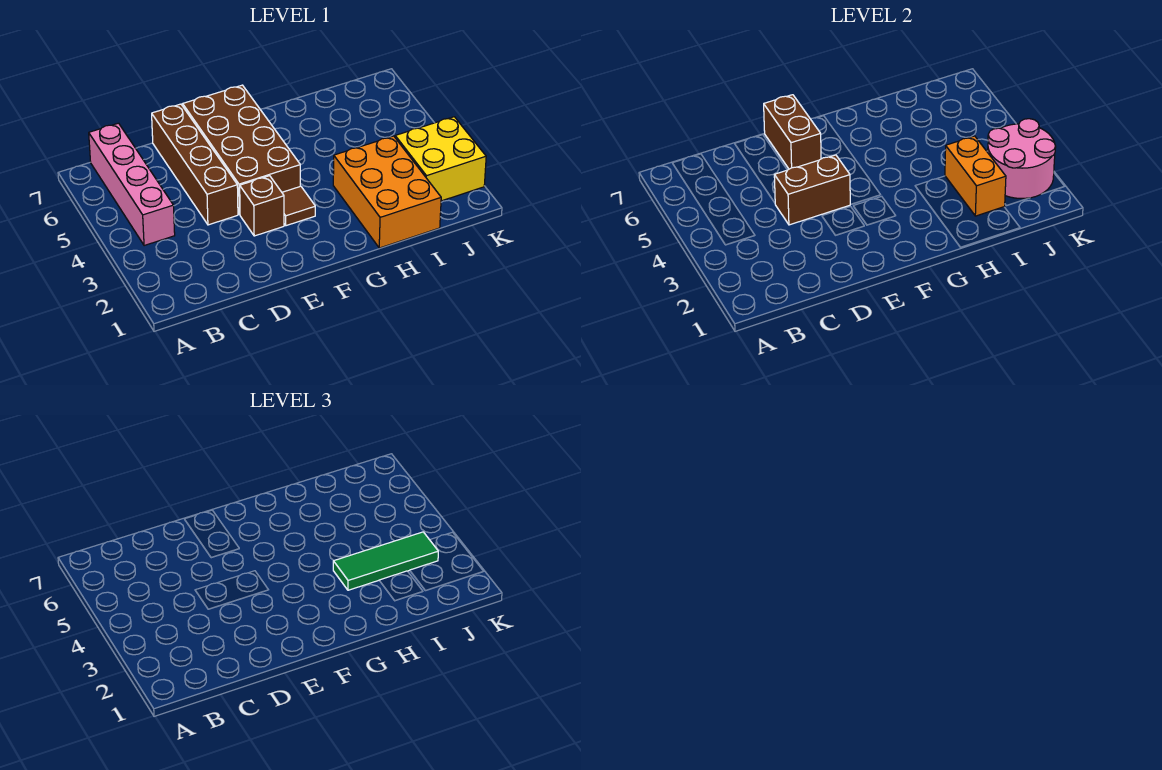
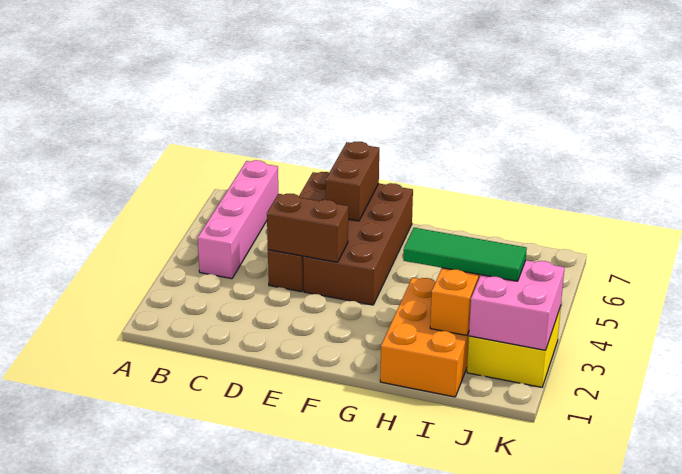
brown 1x1 brick [240,176,284,236] -> none
brown 1x1 tile [282,186,315,226] -> none
pink 2x2 round brick [988,119,1056,198] -> pink 2x2 brick [469,260,565,350]

